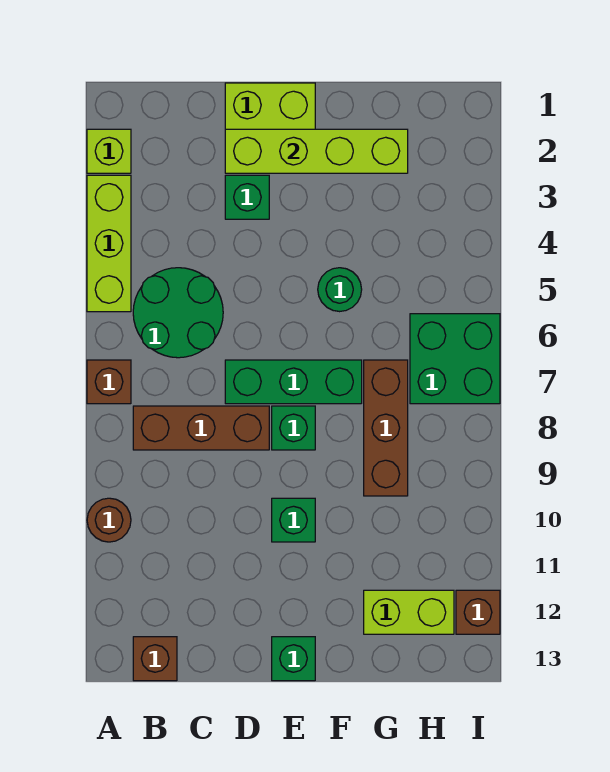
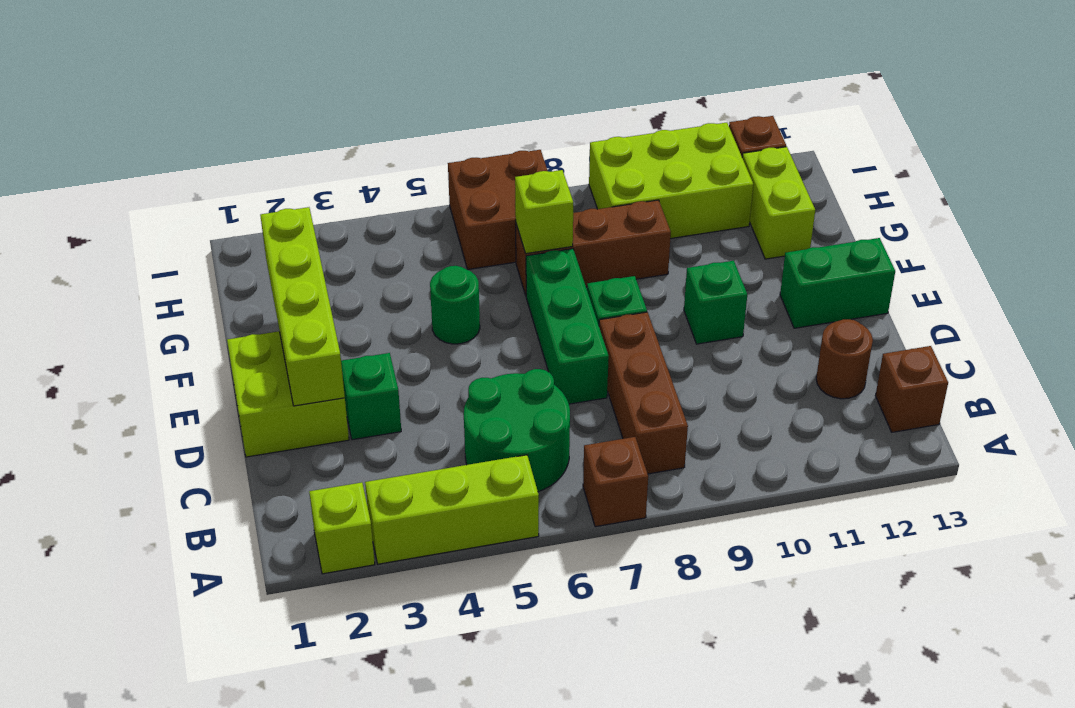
brown 1x1 round brick [87,498,131,542] -> brown 1x1 round brick moved to [816,319,873,399]
green 1x1 brick [272,637,315,681] -> green 1x2 brick [780,238,895,328]
none -> lime 1x1 brick [515,170,573,254]
green 2x2 brick [410,314,500,404] -> brown 2x2 brick [448,150,548,270]
none -> lime 2x3 brick [589,123,753,239]

